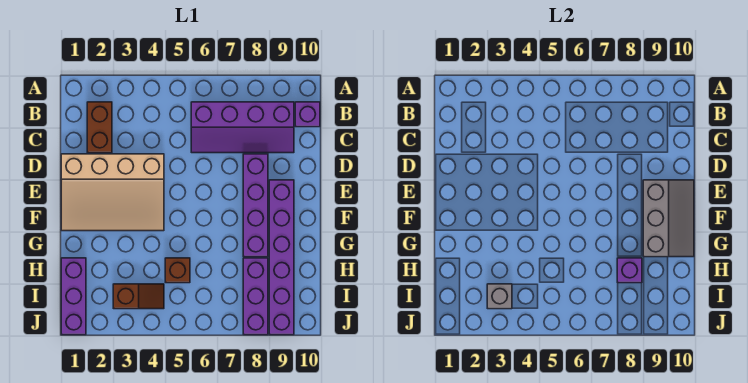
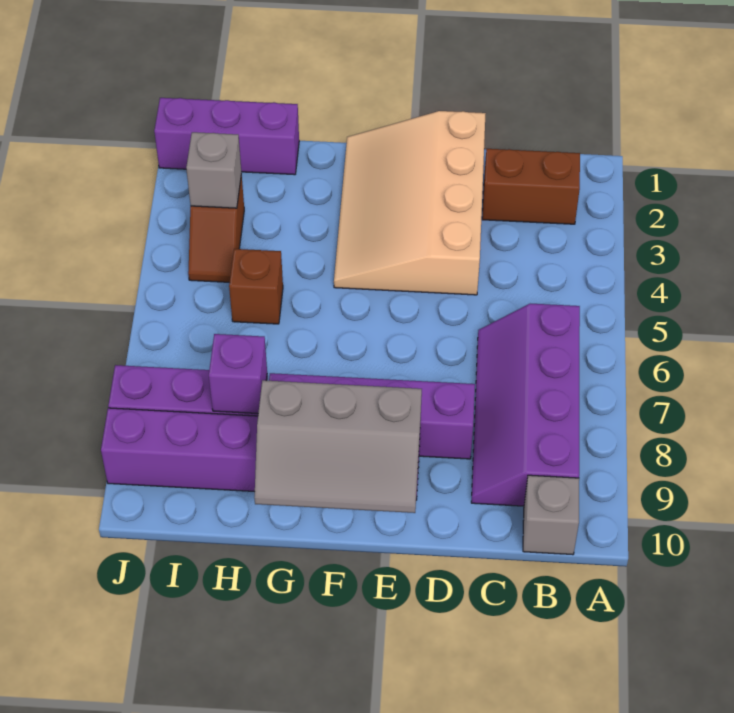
purple 1x1 brick [295,102,320,127] -> grey 1x1 brick [523,475,579,555]

